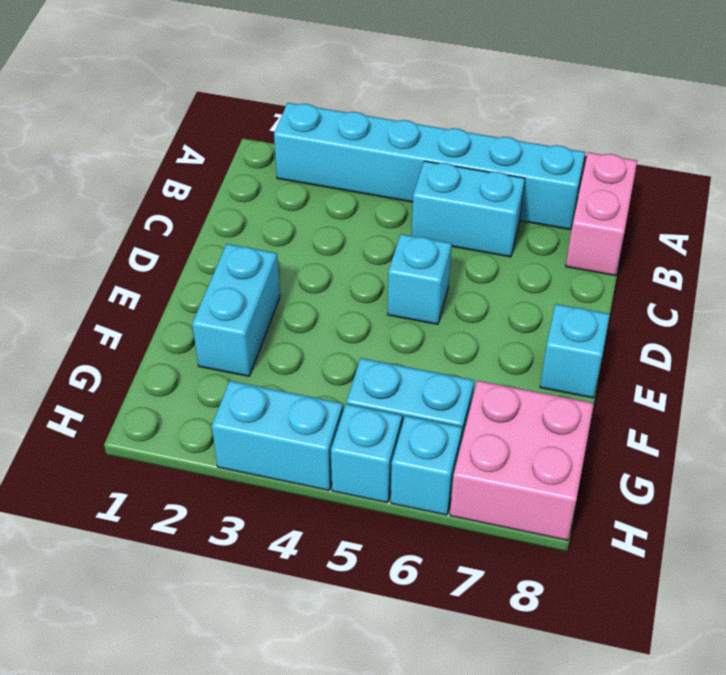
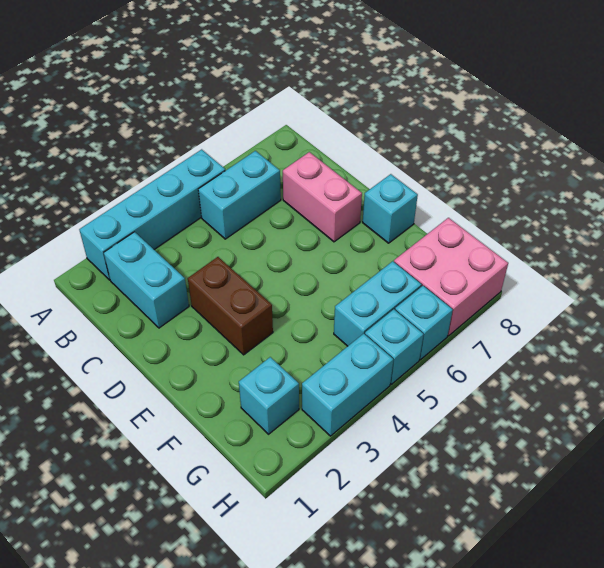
cyan 1x6 brick [274,103,585,230] -> cyan 1x4 brick [79,149,225,280]
pink 1x2 brick [566,152,637,275] -> pink 1x2 brick moved to [283,152,362,242]
none -> brown 1x2 brick [188,257,273,355]
cyan 1x1 brick [388,234,452,324] -> cyan 1x1 brick moved to [239,357,299,434]
cyan 1x2 brick [192,244,280,376] -> cyan 1x2 brick moved to [104,232,189,328]

